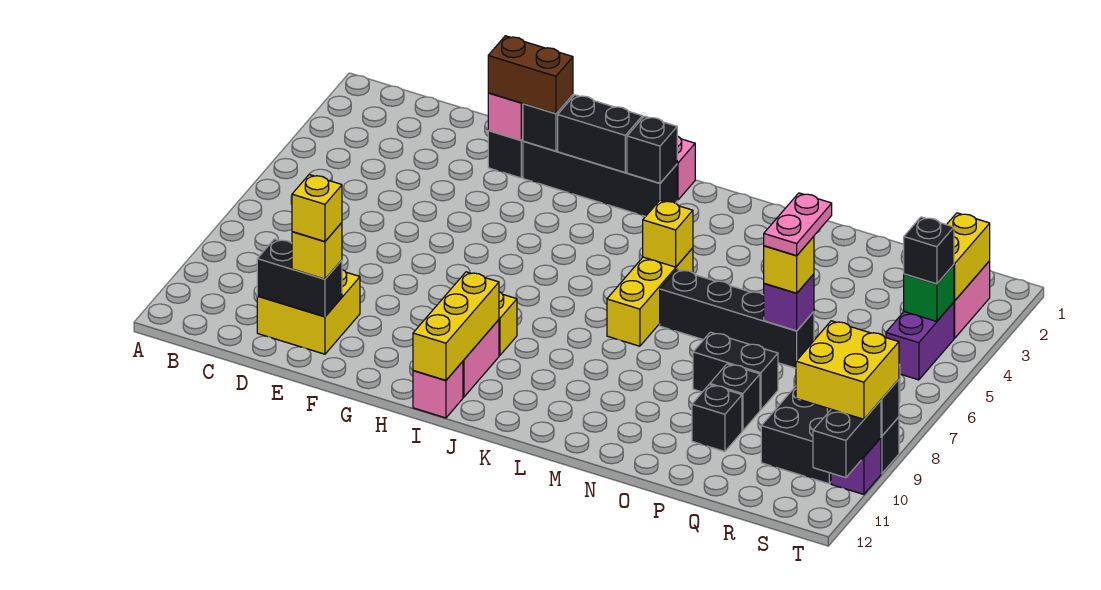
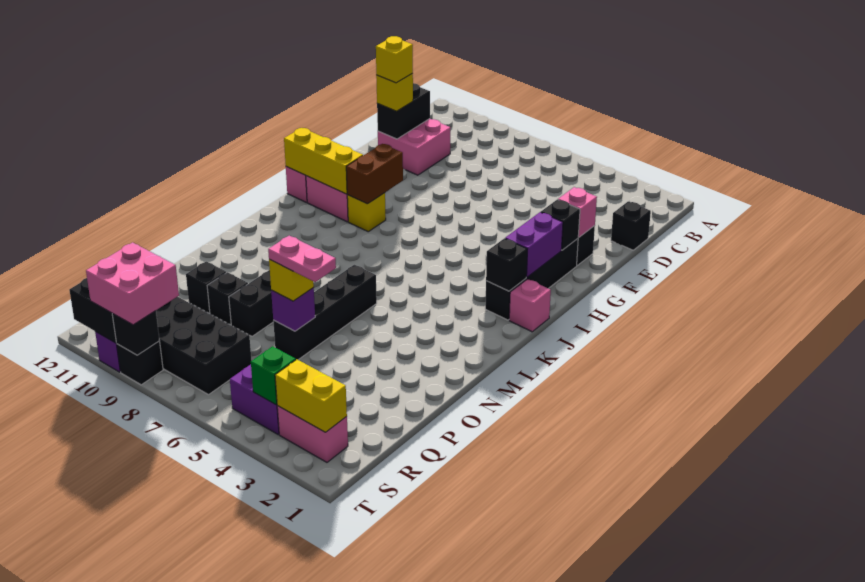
yellow 2x2 brick [257,270,360,354] -> pink 2x2 brick [378,119,450,175]
brown 1x2 brick [488,36,573,114] -> brown 1x2 brick moved to [346,144,403,204]
black 1x2 brick [558,95,643,173] -> purple 1x2 brick [505,212,563,277]
yellow 1x3 brick [607,248,693,346] -> none
yellow 1x1 brick [643,200,693,267] -> none
black 1x1 brick [904,217,954,284] -> black 1x1 brick moved to [611,201,651,250]
yellow 2x2 brick [796,321,899,419] -> pink 2x2 brick [86,242,179,325]

